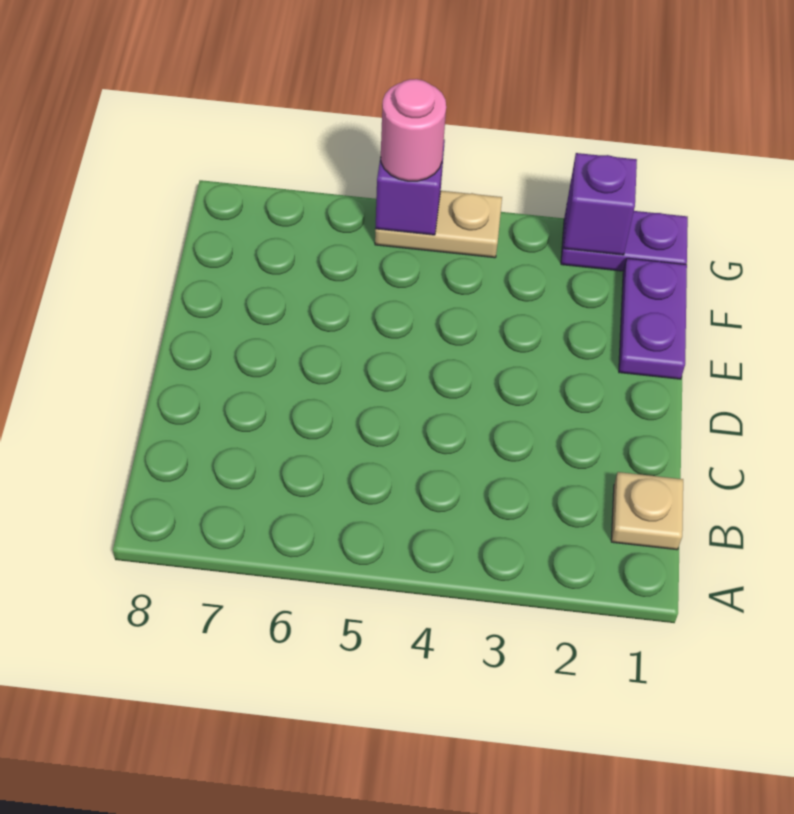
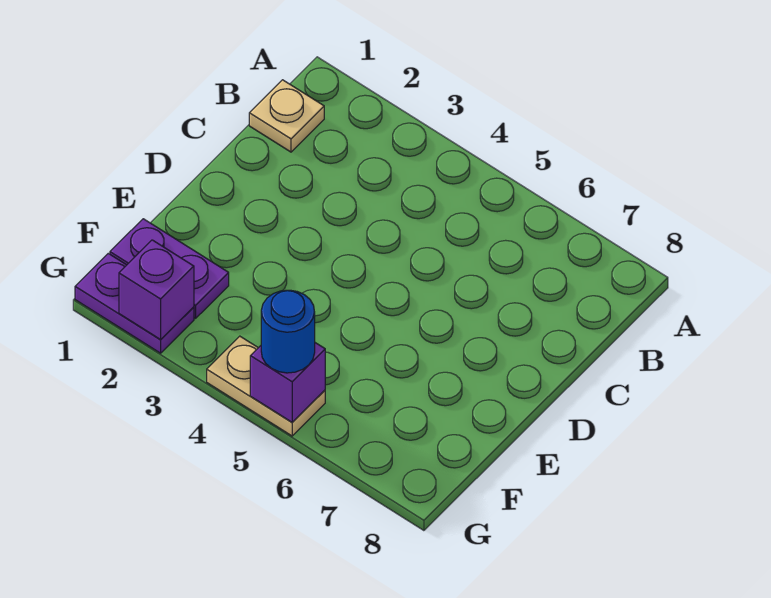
purple 1x2 plate [619,258,687,379] -> purple 1x2 plate turned to [110,219,229,319]
pink 1x1 round brick [381,79,446,181] -> blue 1x1 round brick [261,290,315,373]

